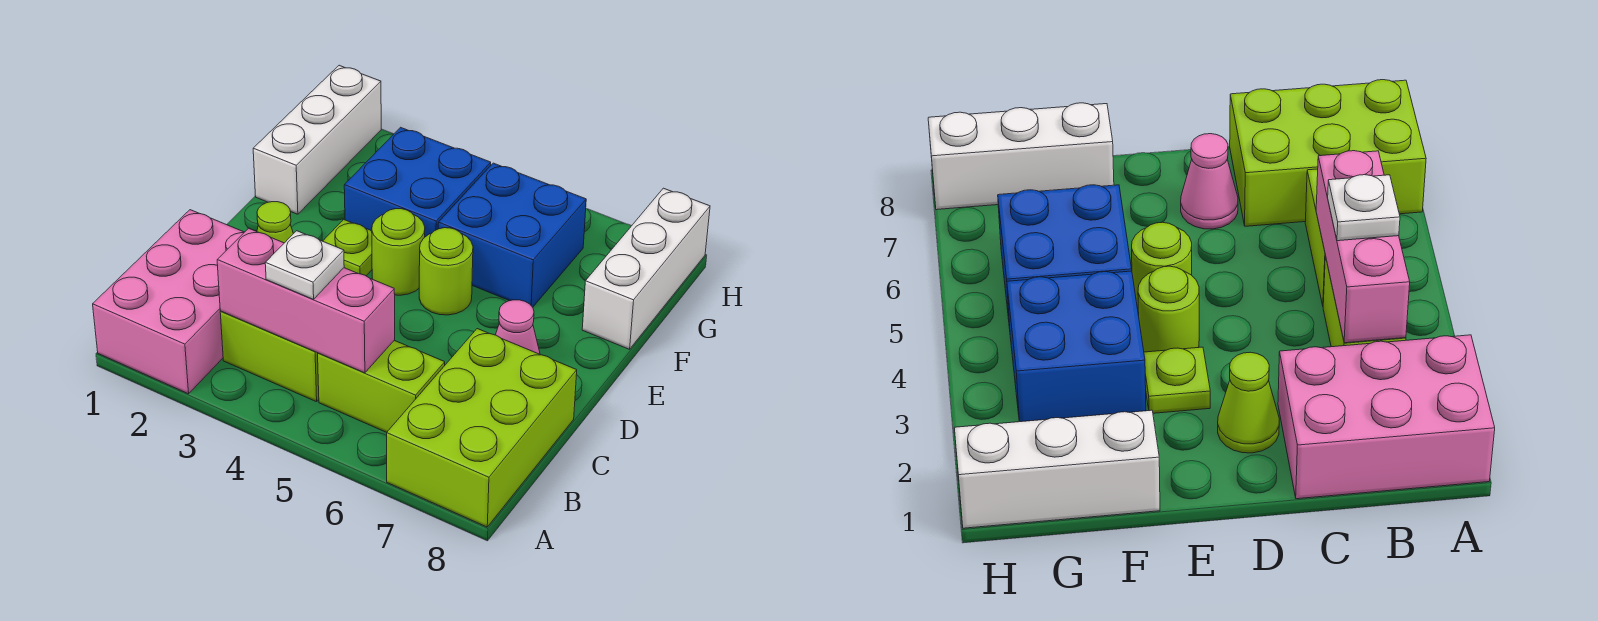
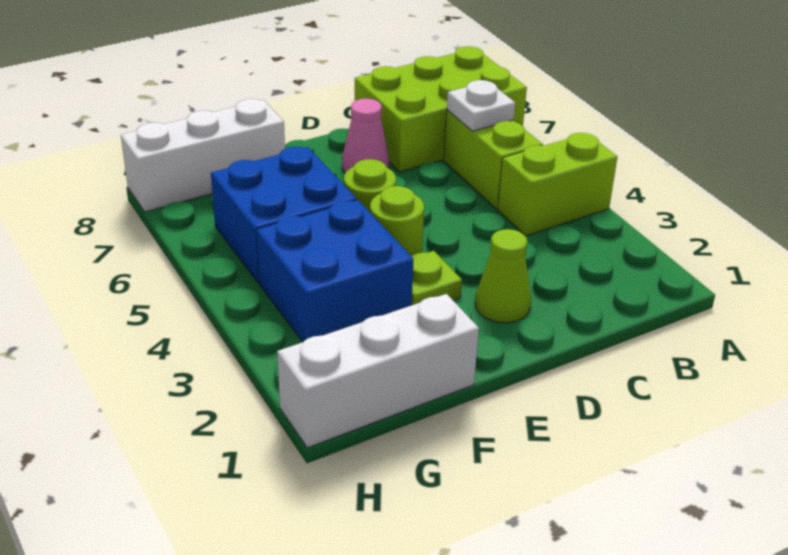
pink 2x3 brick [93,210,244,394] -> none
lime 1x2 brick [220,311,319,402] -> lime 1x2 brick turned to [498,133,617,236]
pink 1x3 brick [217,228,395,373] -> none
white 1x1 plate [265,231,344,299] -> white 1x1 plate moved to [447,80,515,131]

